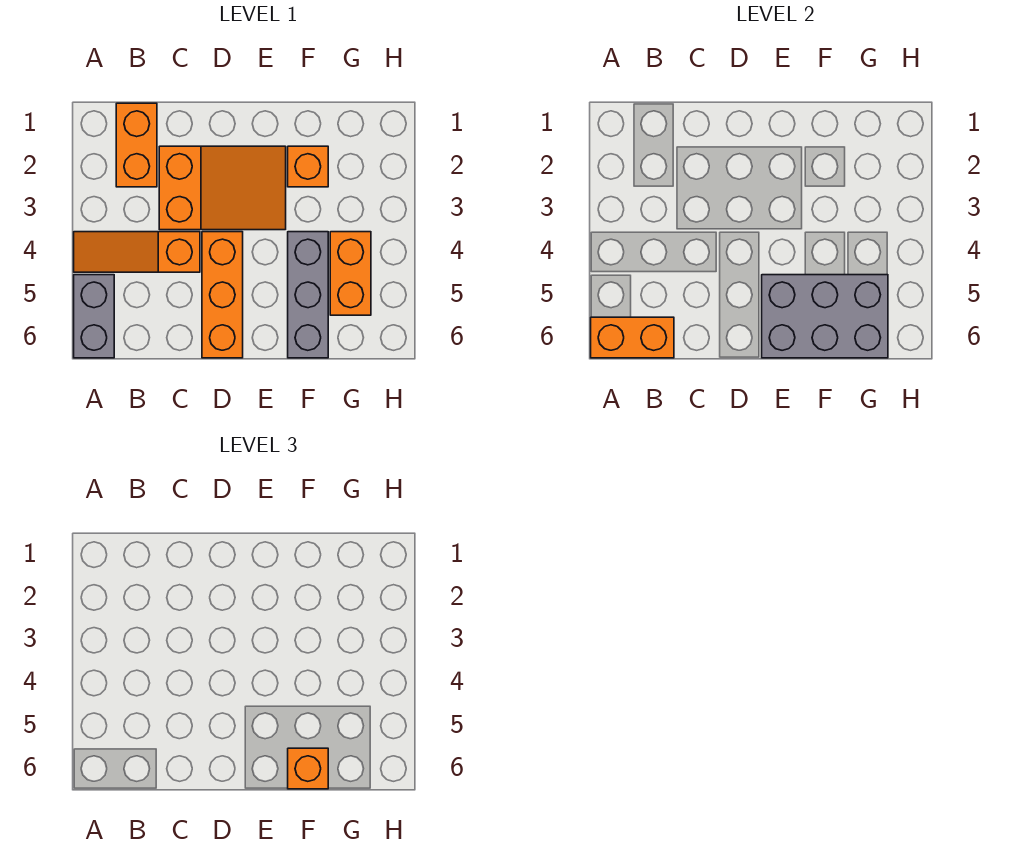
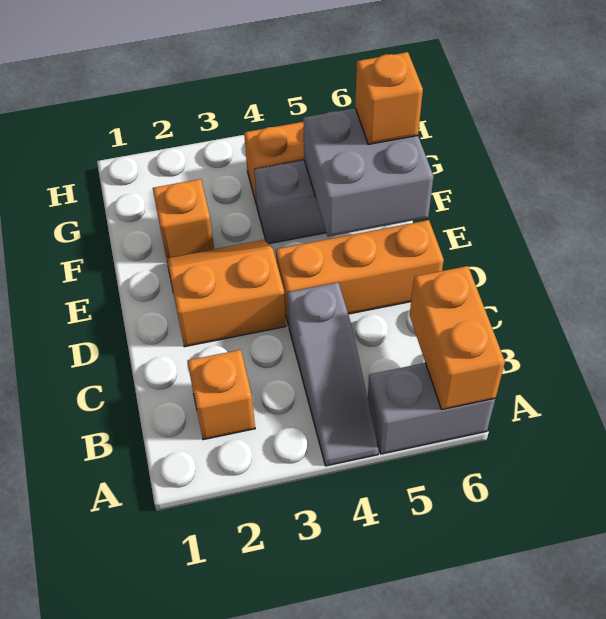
orange 1x3 slope [74,232,200,272] -> grey 1x3 slope [287,283,379,466]
orange 1x2 brick [116,103,157,187] -> orange 1x1 brick [187,350,255,440]
orange 2x3 slope [159,146,286,230] -> orange 2x2 slope [166,240,286,347]
grey 2x3 brick [762,275,888,358] -> grey 2x2 brick [303,108,434,237]

